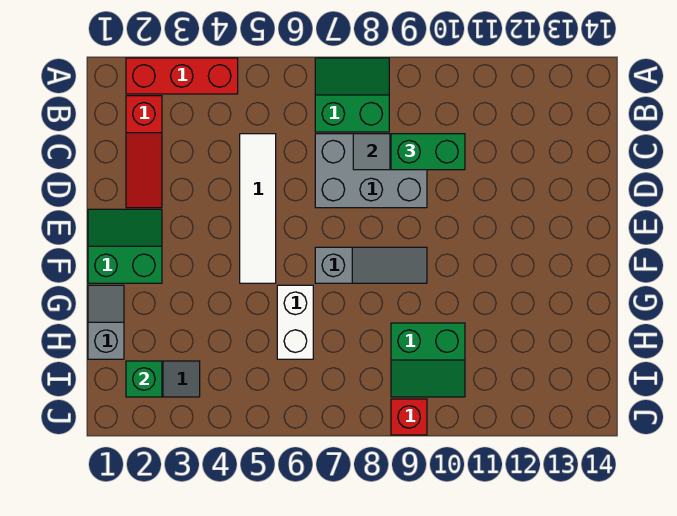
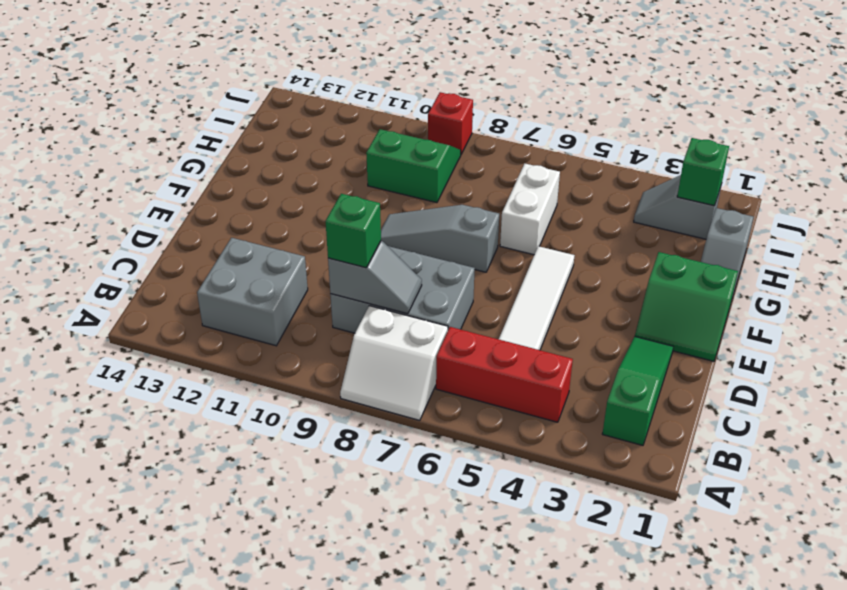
red 1x3 brick [126,58,238,94] -> red 1x3 brick moved to [436,327,573,422]
green 2x2 slope [315,58,389,132] -> white 2x2 slope [340,306,448,420]
red 1x3 slope [126,96,162,208] -> green 1x3 slope [602,336,673,445]
none -> grey 2x2 brick [197,238,308,346]
green 1x2 brick [391,134,465,170] -> green 1x1 brick [326,194,381,268]

